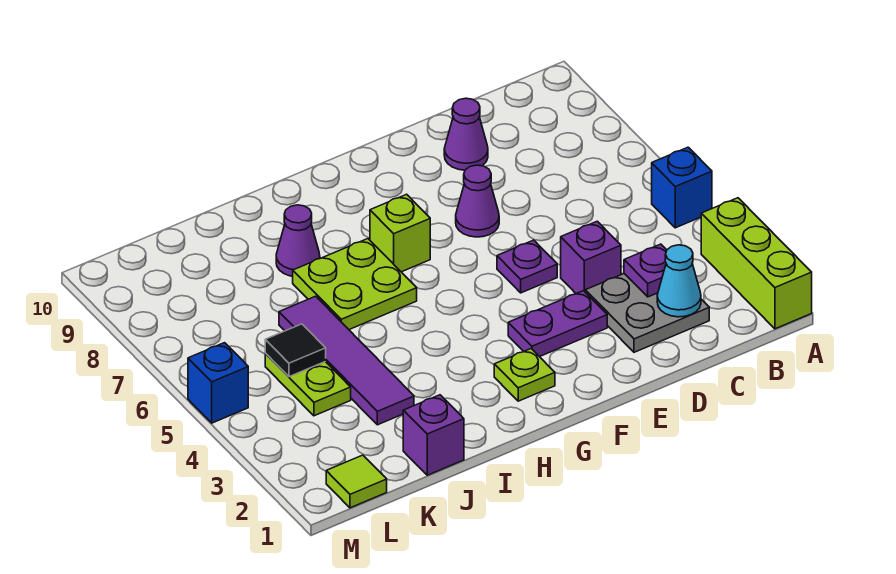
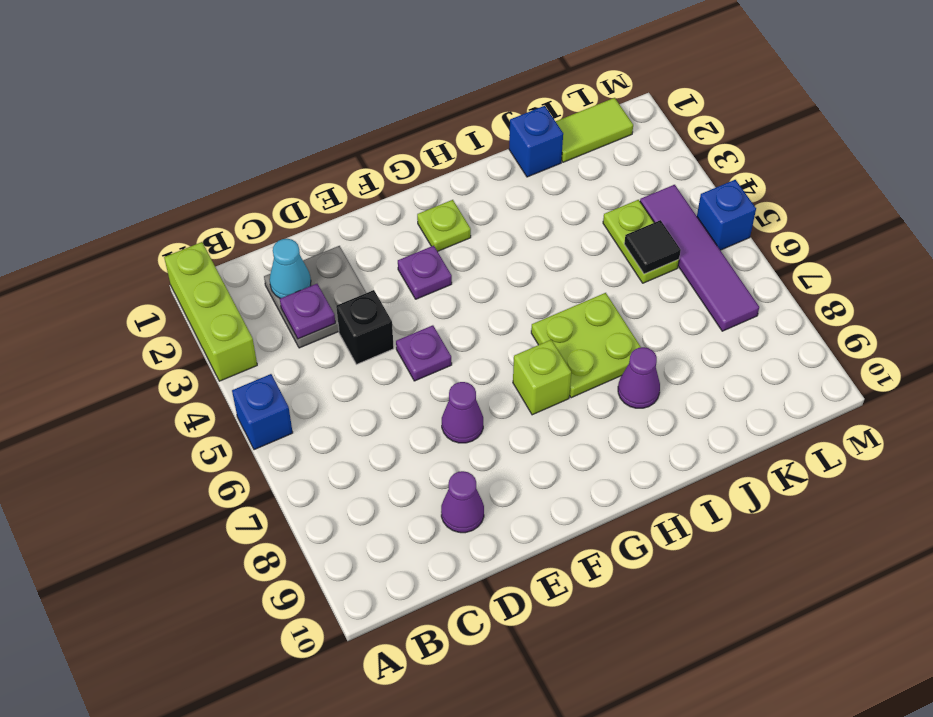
purple 1x1 brick [561,221,621,294] -> black 1x1 brick [336,290,394,364]
purple 1x2 plate [508,291,607,357] -> purple 1x1 plate [398,246,452,299]
purple 1x1 brick [403,395,464,475] -> blue 1x1 brick [509,106,563,177]
purple 1x4 tile [279,296,414,425] -> purple 1x4 tile moved to [640,185,759,331]
lime 1x1 tile [326,455,387,508] -> lime 1x2 tile [556,98,633,162]

